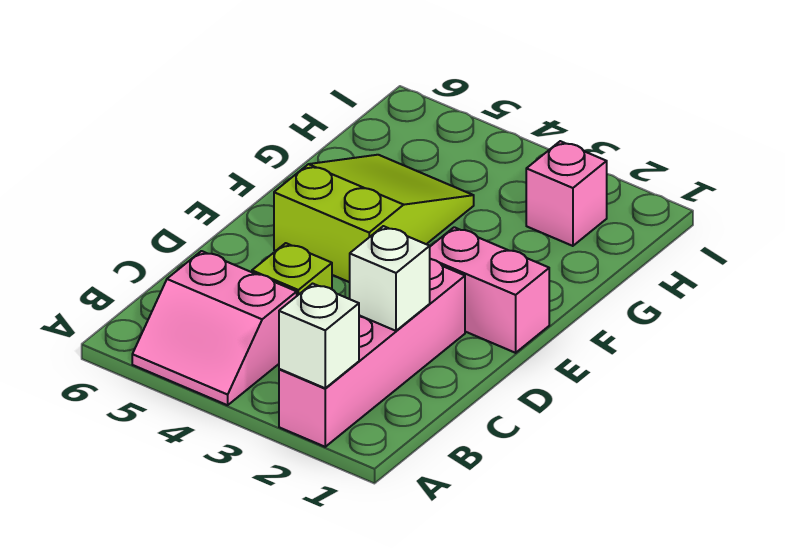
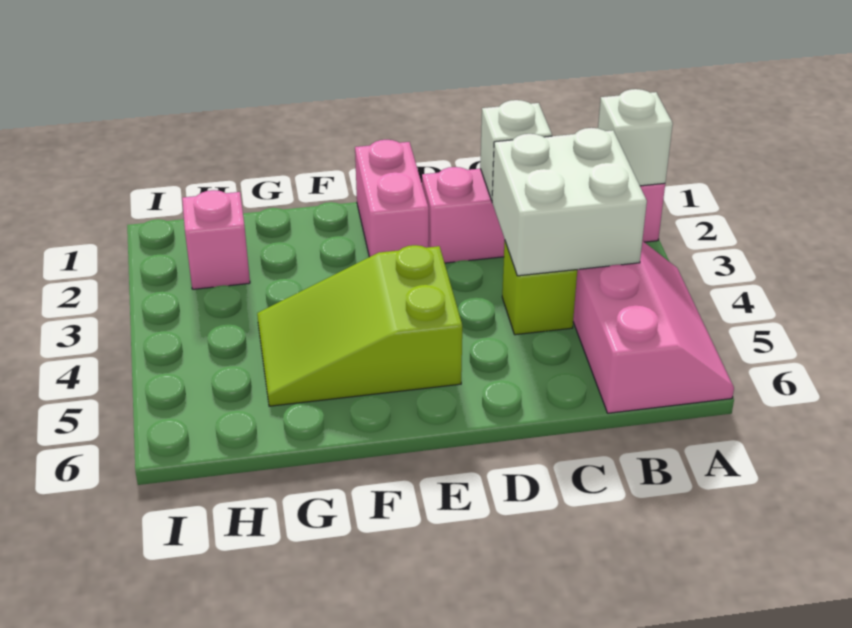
pink 2x2 slope [132,251,297,405] -> pink 2x3 slope [573,241,734,413]
none -> white 2x2 brick [492,128,647,276]

